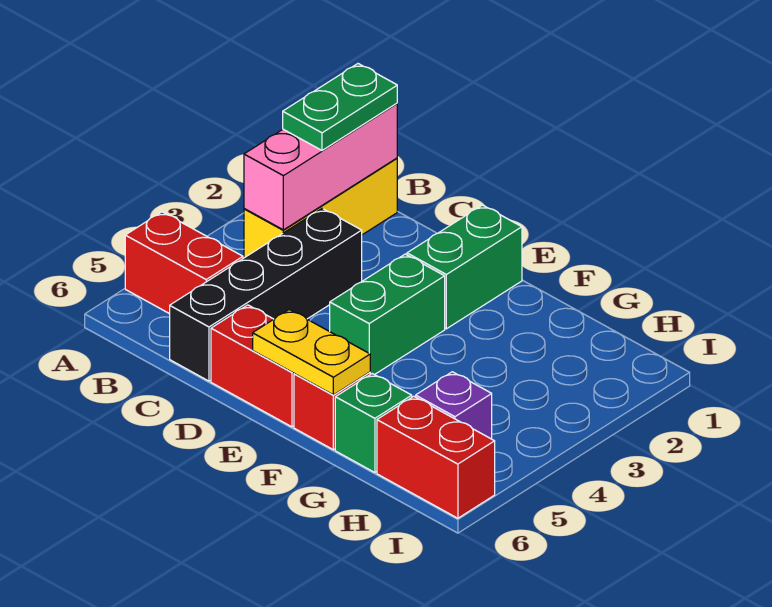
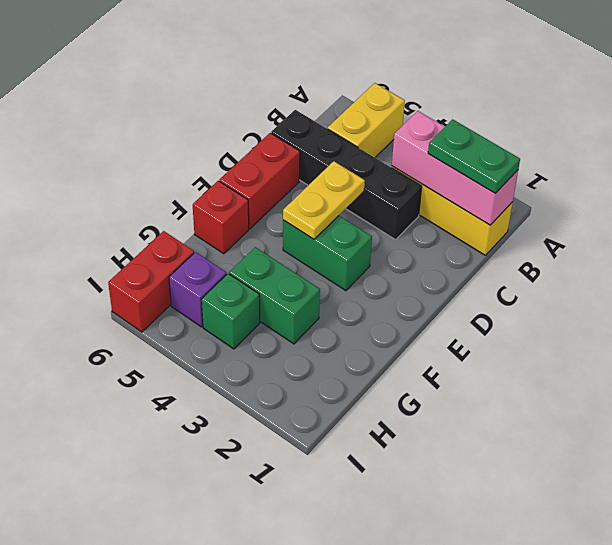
red 1x2 brick [125,212,243,314] -> yellow 1x2 brick [328,83,405,157]
green 1x2 brick [407,205,522,329] -> green 1x2 brick moved to [229,247,320,344]
yellow 1x2 plate [253,310,370,395] -> yellow 1x2 plate moved to [283,161,365,239]
green 1x1 brick [335,374,412,473] -> green 1x1 brick moved to [201,274,260,349]

